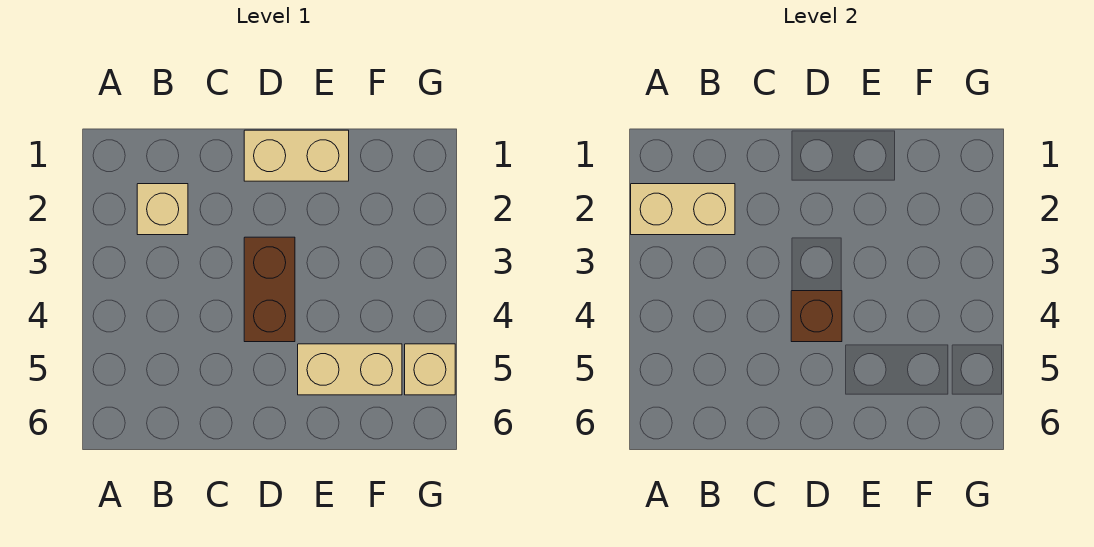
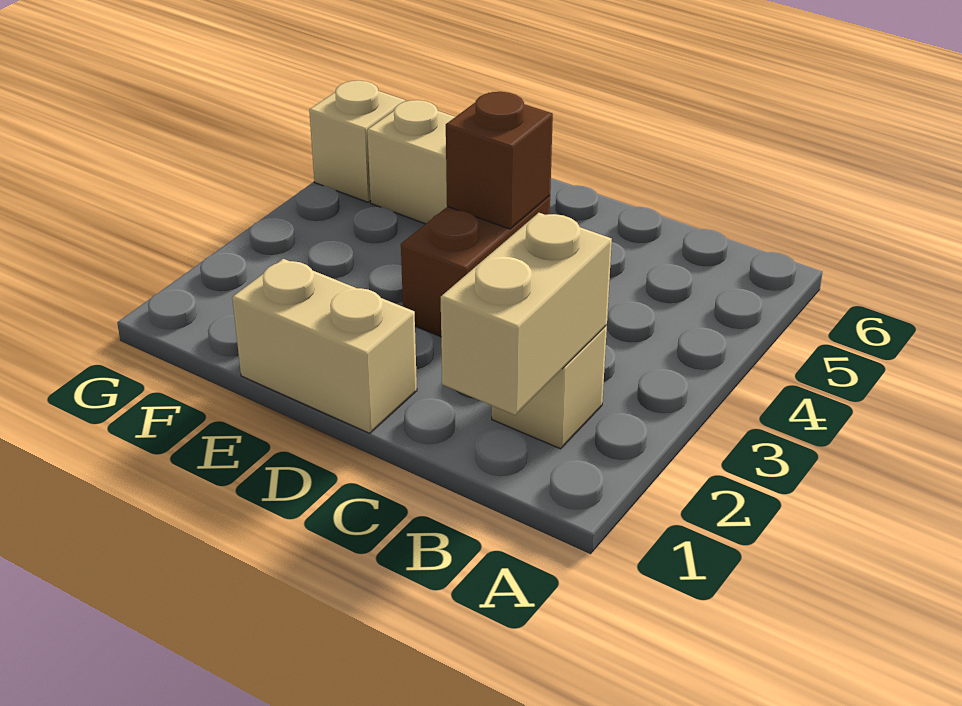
tan 1x2 brick [631,184,735,235] -> tan 1x2 brick turned to [441,213,612,415]

